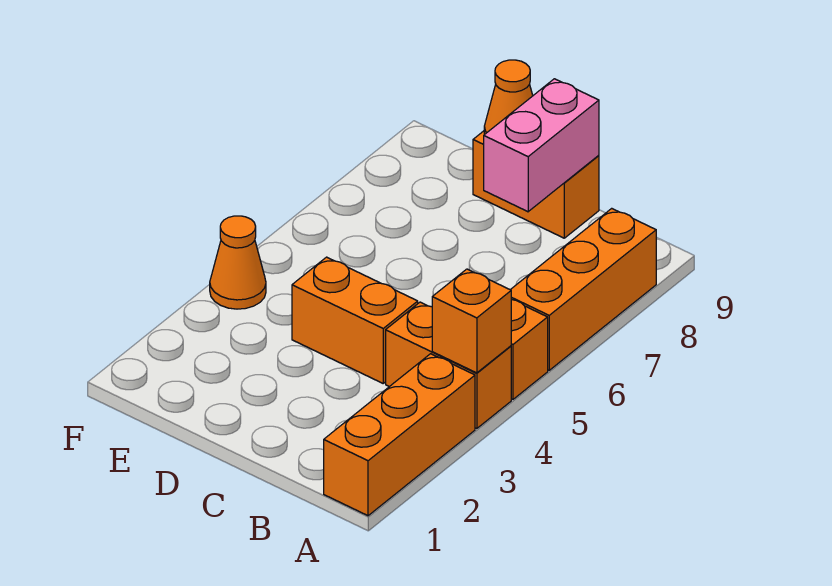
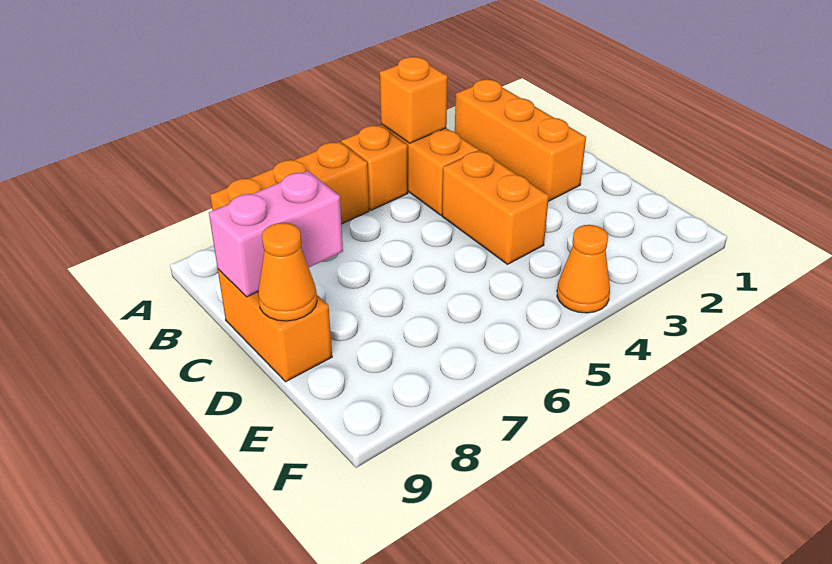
orange 1x3 brick [324,354,475,516] -> orange 1x3 brick turned to [455,79,586,201]

